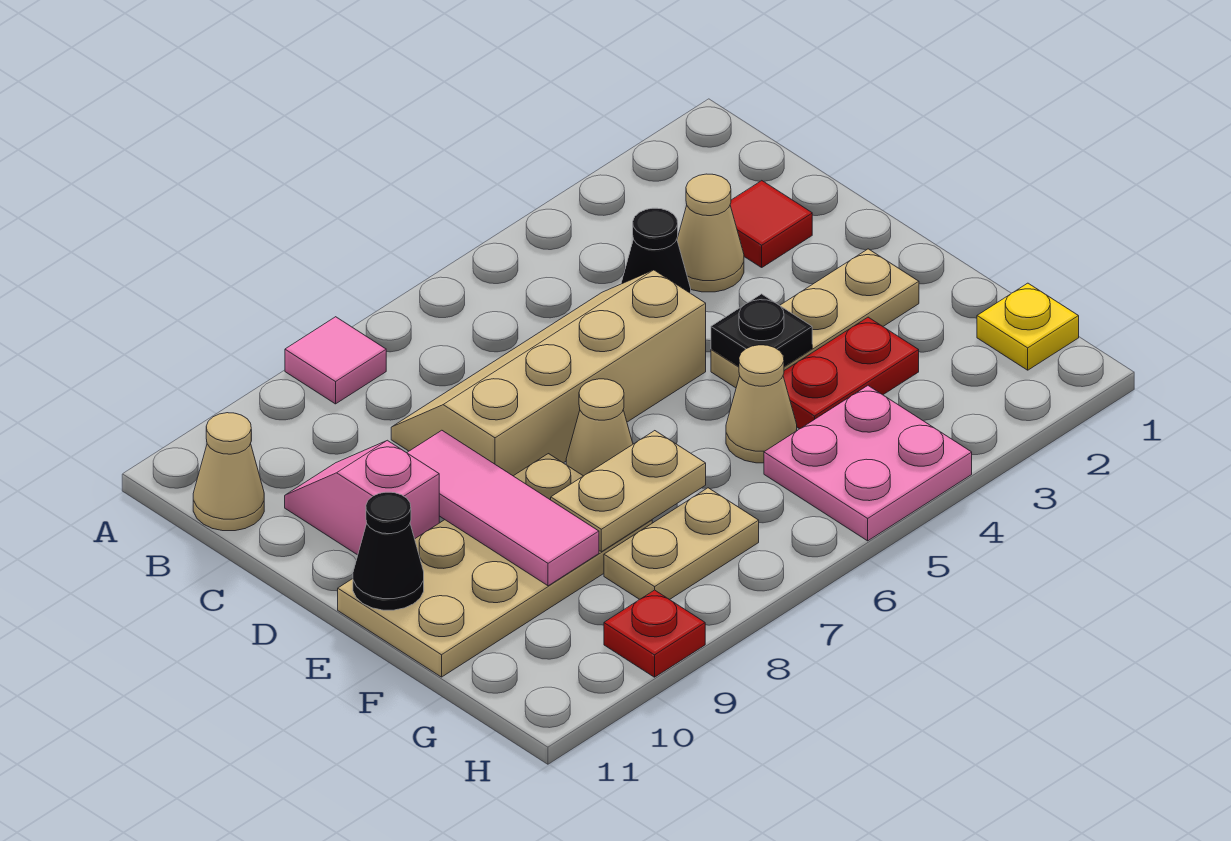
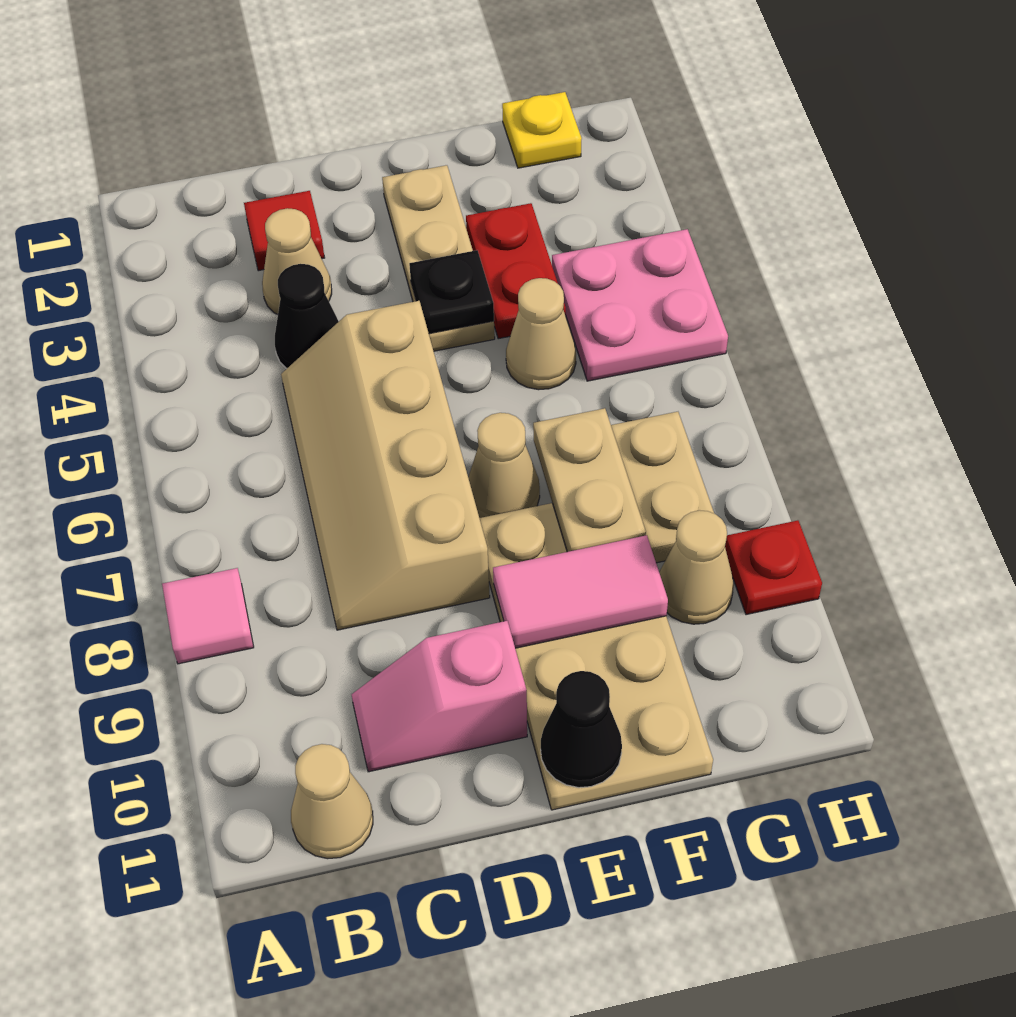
pink 1x3 tile [407,430,599,586] -> pink 1x2 tile [493,535,668,648]
none -> tan 1x1 cone [659,510,734,624]

